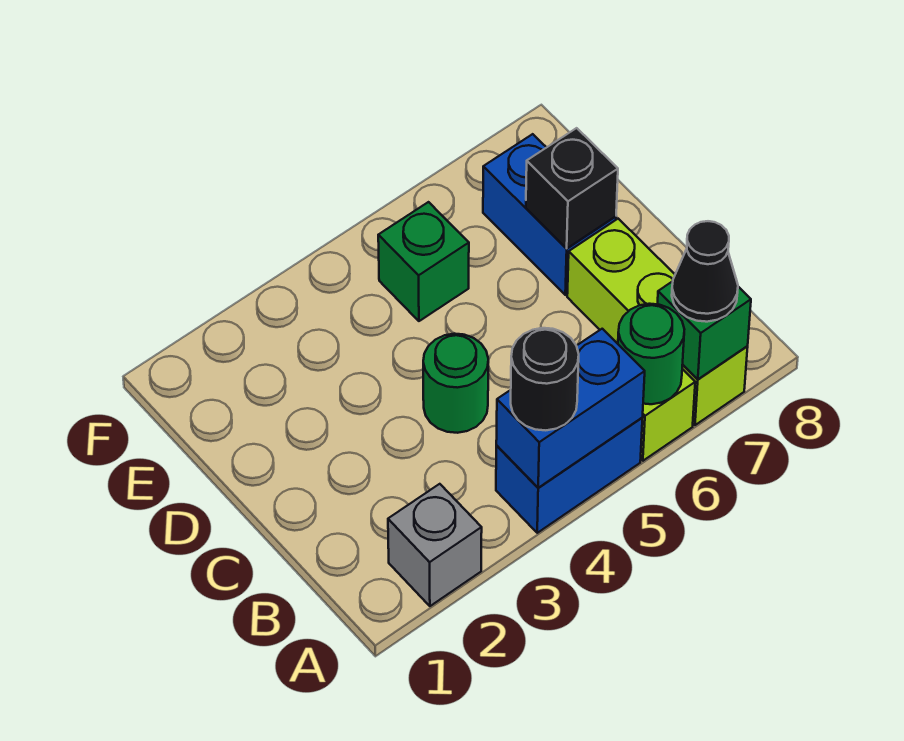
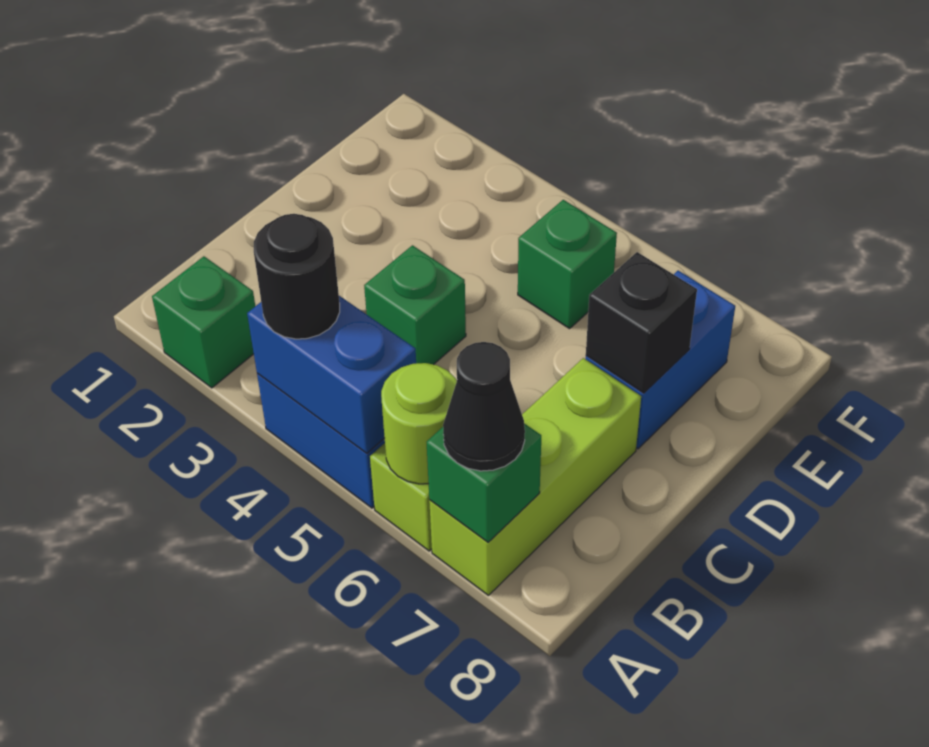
grey 1x1 brick [388,484,482,606] -> green 1x1 brick [152,256,255,388]
green 1x1 round brick [618,304,684,404] -> lime 1x1 round brick [381,363,457,484]
green 1x1 round brick [423,334,488,433] -> green 1x1 brick [364,245,466,365]

